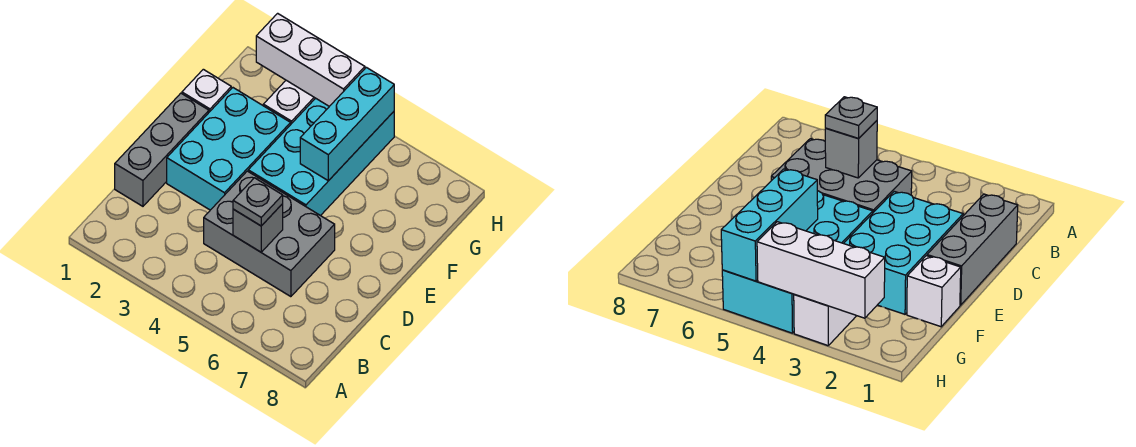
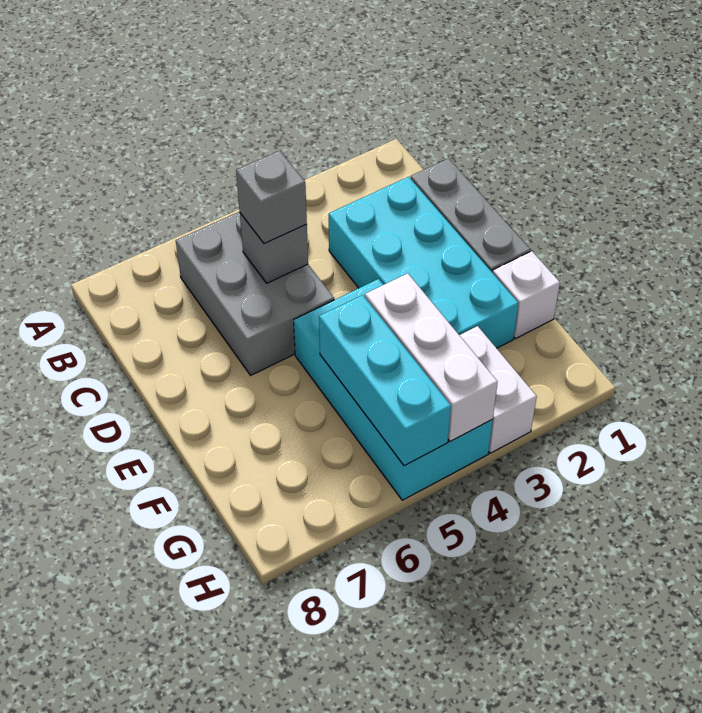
grey 2x3 brick [204,171,335,297] -> grey 2x3 brick turned to [176,211,334,375]
grey 1x1 plate [233,178,283,226] -> grey 1x1 brick [236,151,307,243]
cyan 2x3 brick [167,88,291,210] -> cyan 2x4 brick [329,177,519,348]
white 1x3 brick [256,13,365,106] -> white 1x3 brick turned to [365,273,498,442]

